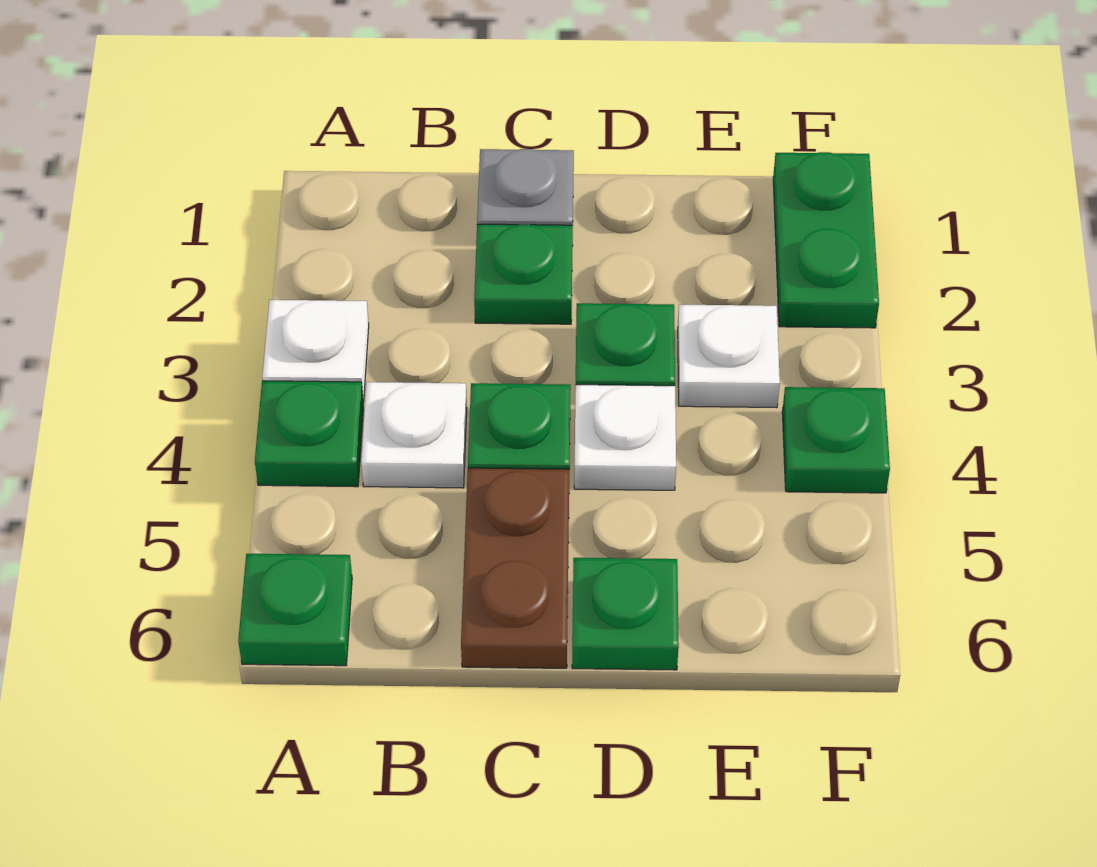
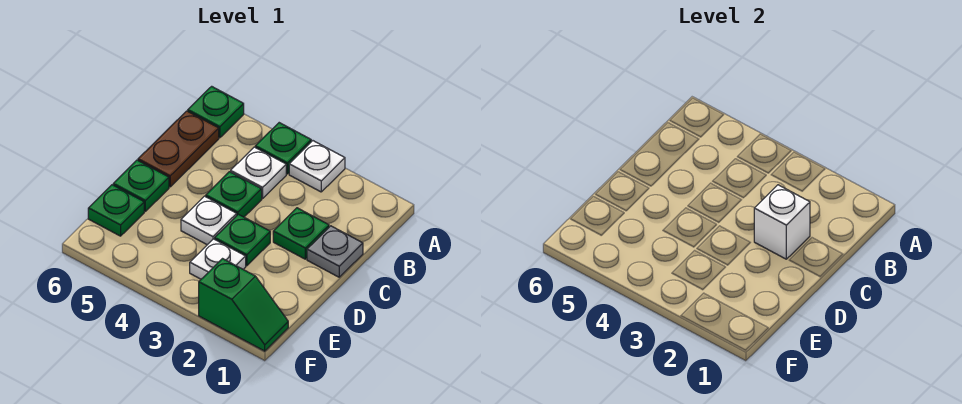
none -> white 1x1 brick [754,185,810,259]
brown 1x2 plate [461,468,569,668] -> brown 1x2 plate turned to [138,111,219,187]
green 1x2 plate [773,152,879,328] -> green 1x2 slope [199,259,288,351]
green 1x1 plate [782,387,890,493] -> green 1x1 plate moved to [88,185,144,236]

